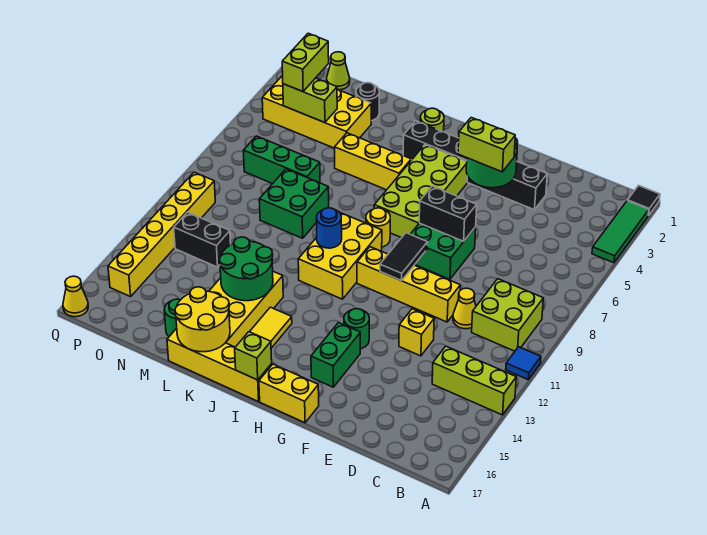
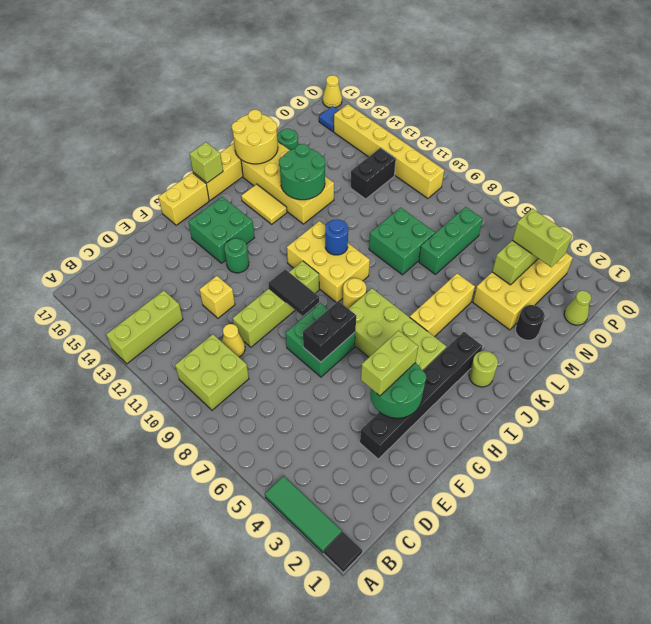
blue 1x1 tile [506,347,541,379] -> blue 1x1 tile moved to [319,106,339,132]
yellow 1x4 brick [357,247,460,322] -> lime 1x4 brick [233,261,319,347]
green 1x2 brick [311,323,360,387] -> green 2x2 brick [188,197,254,263]

